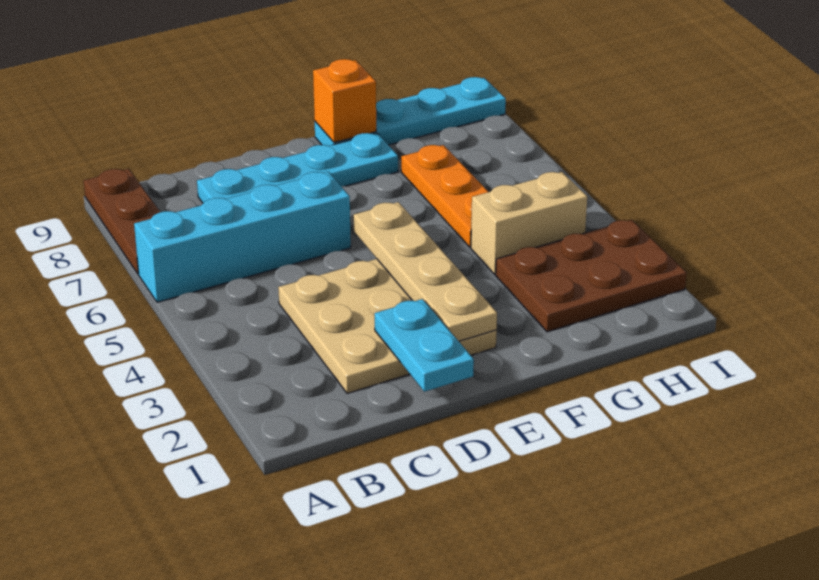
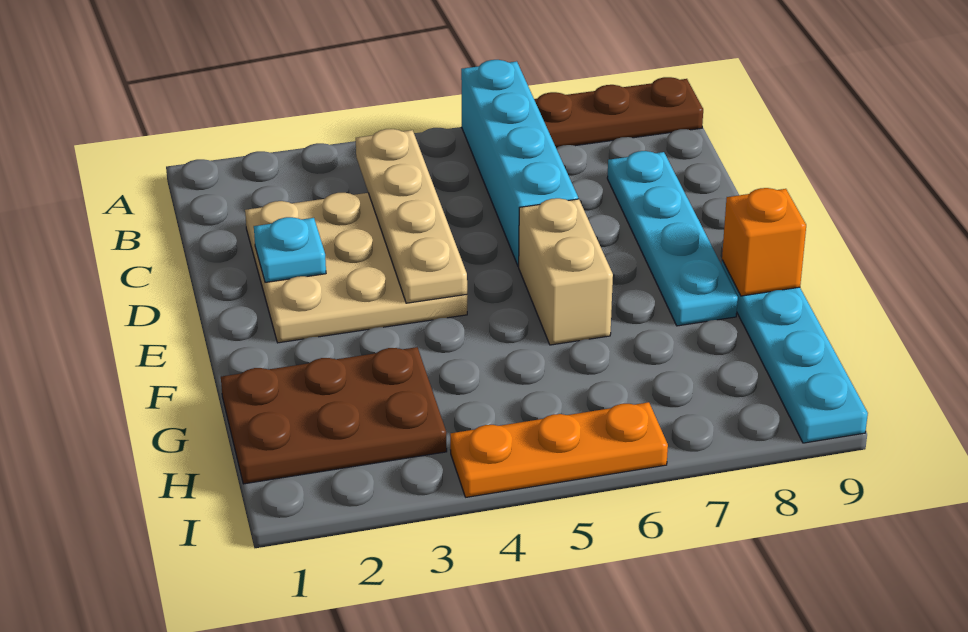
cyan 1x2 plate [375,299,474,392] -> cyan 1x1 plate [254,217,326,282]
tan 1x4 plate [353,202,497,341] -> tan 1x4 plate turned to [356,129,467,303]
brown 2x3 plate [496,220,687,332] -> brown 2x3 plate turned to [221,347,447,484]
tan 1x2 brick [471,172,587,274] -> tan 1x2 brick moved to [519,198,613,345]
orange 1x3 plate [401,145,488,247] -> orange 1x3 plate moved to [450,402,668,497]

